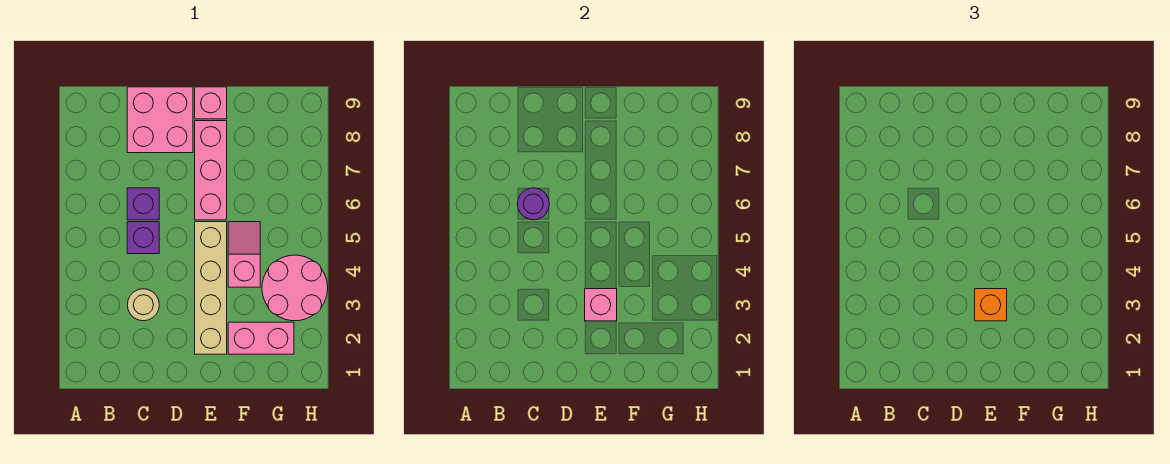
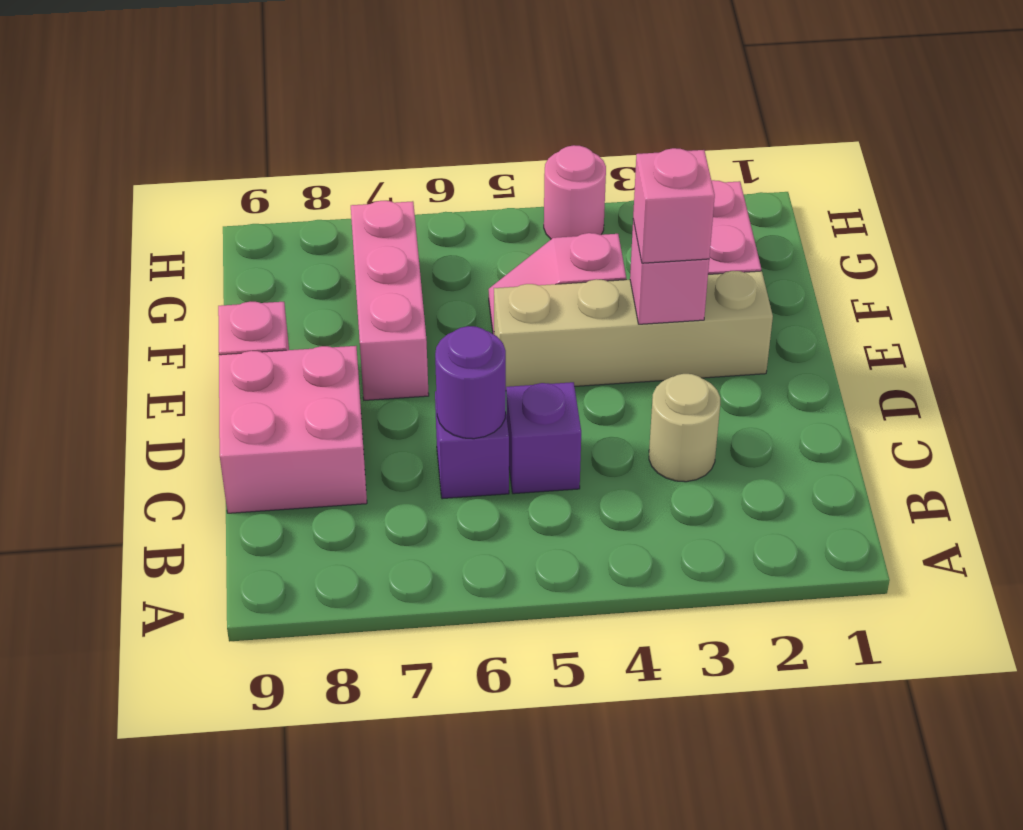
orange 1x1 brick [975,289,1007,321] -> pink 1x1 brick [633,148,715,263]
pink 1x3 brick [195,121,227,220] -> pink 1x3 brick turned to [351,201,429,400]
pink 2x2 round brick [262,255,328,321] -> pink 1x1 round brick [544,145,606,239]

